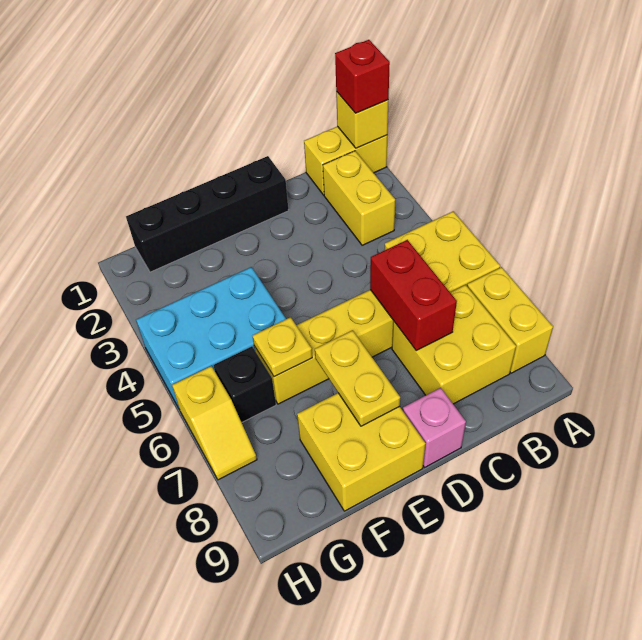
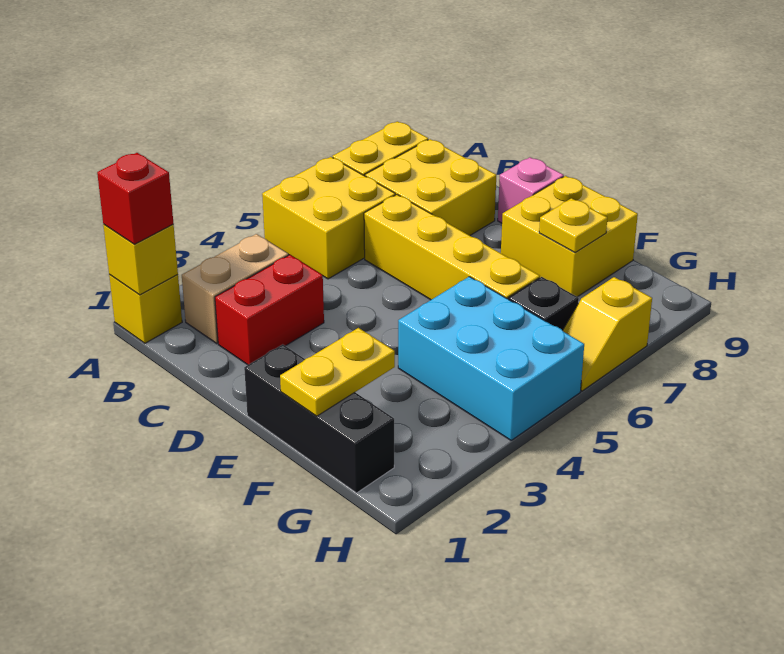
yellow 1x2 brick [304,126,387,195] -> yellow 1x1 brick [109,275,182,343]
yellow 1x2 brick [323,151,395,245] -> tan 1x2 brick [182,234,288,343]
red 1x2 brick [370,240,457,350] -> red 1x2 brick moved to [215,255,324,365]
black 1x4 brick [126,156,289,272] -> black 1x3 brick [244,344,394,493]
yellow 1x2 plate [315,330,400,426] -> yellow 1x2 plate moved to [280,328,395,416]
yellow 1x1 plate [252,317,312,377] -> yellow 1x1 plate moved to [539,198,607,253]
yellow 1x2 slope [172,366,257,480] -> yellow 1x2 slope turned to [563,277,652,391]

